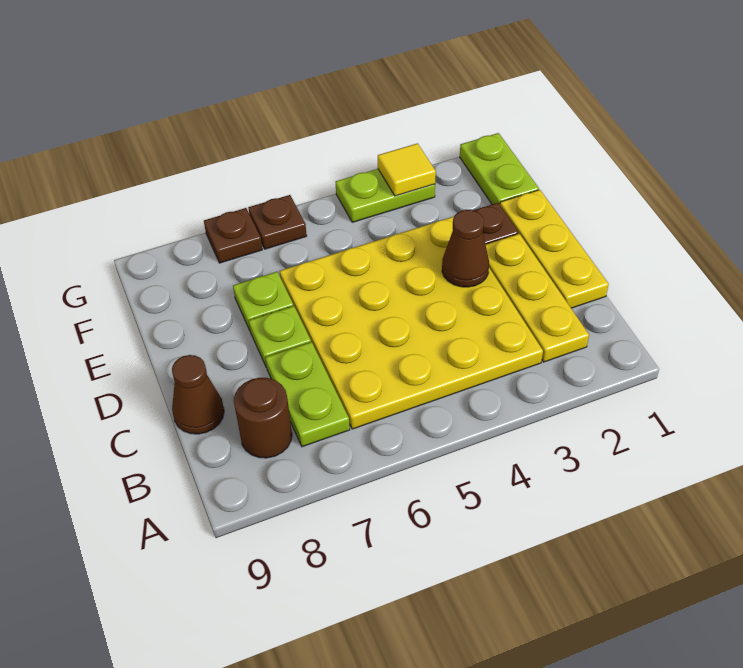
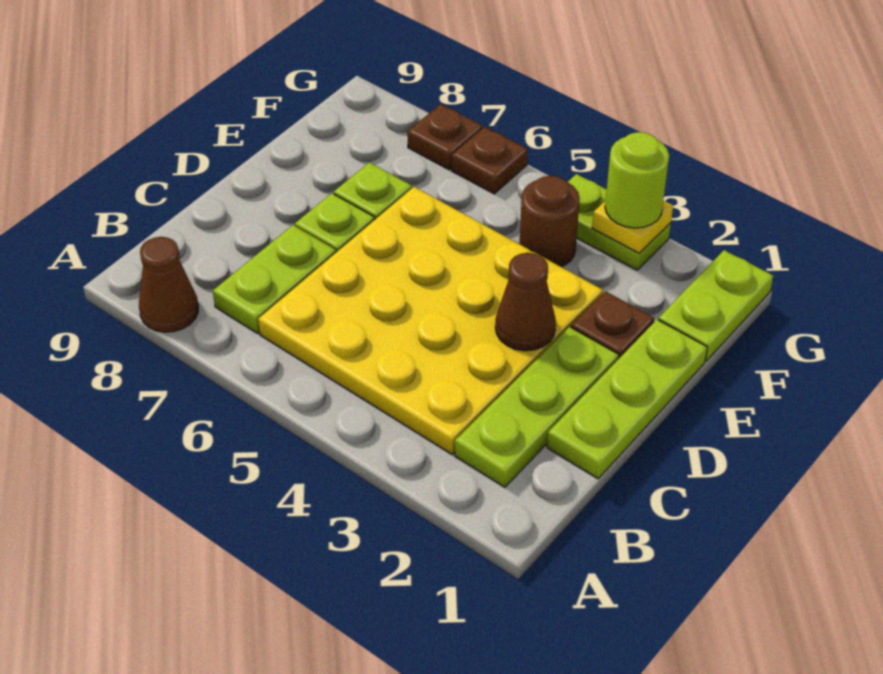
yellow 1x3 plate [486,234,589,362] -> lime 1x3 plate [455,327,619,487]
brown 1x1 round brick [234,378,292,458] -> brown 1x1 round brick moved to [519,176,580,267]
yellow 1x3 plate [500,190,609,308] -> lime 1x3 plate [547,320,707,478]
brown 1x1 cone [172,355,224,434] -> brown 1x1 cone moved to [139,237,198,332]
yellow 1x1 tile [378,143,436,196] -> yellow 1x1 plate [592,200,673,253]
none -> lime 1x1 round brick [605,132,669,228]

